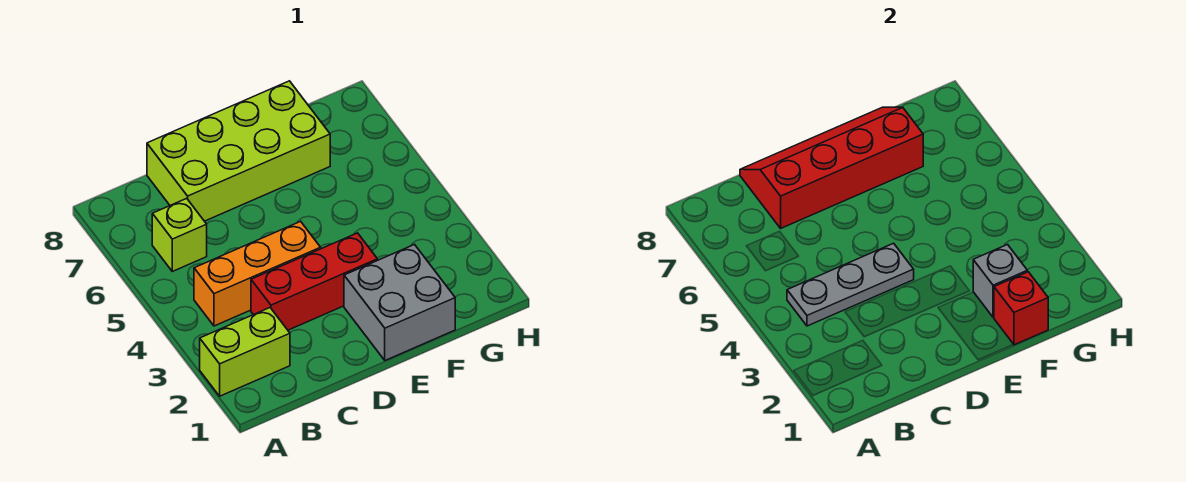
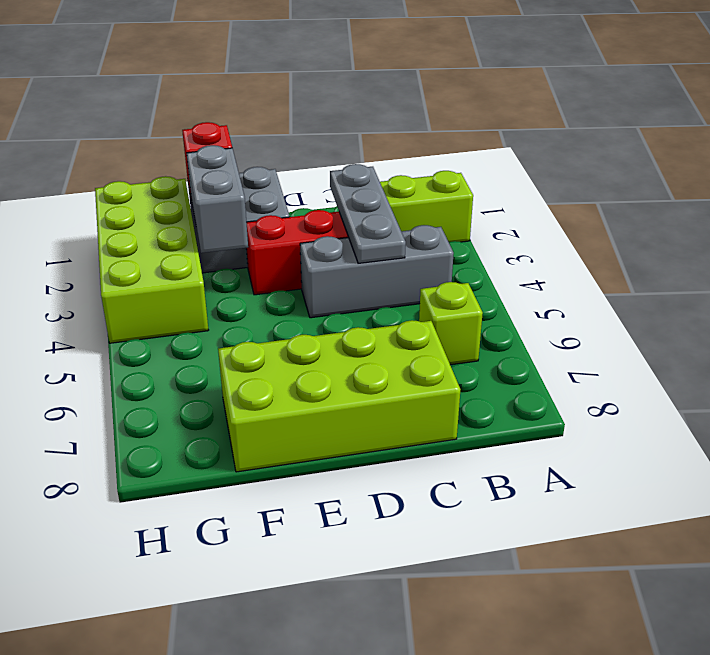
orange 1x3 brick [194,221,321,326] -> grey 1x3 brick [300,225,454,318]
grey 1x3 plate [787,243,914,326] -> grey 1x3 plate turned to [330,164,406,263]
red 2x4 slope [740,107,923,228] -> none
grey 1x1 brick [973,245,1027,317] -> grey 1x2 brick [187,145,248,253]
none -> lime 2x4 brick [95,176,208,343]

